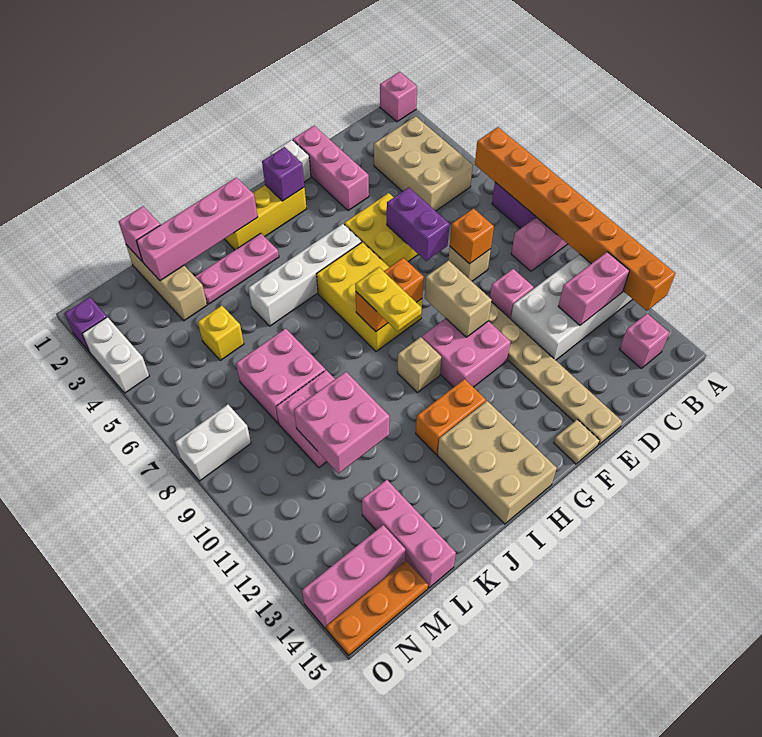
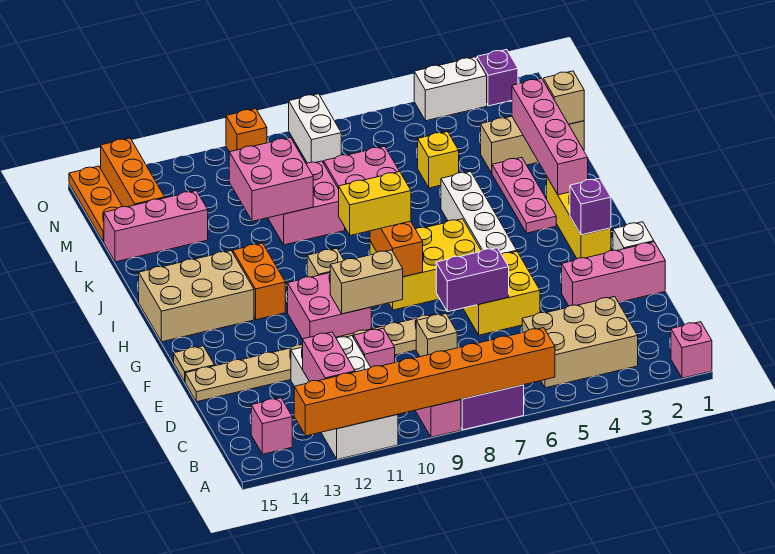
orange 1x1 brick [450,208,494,264] -> orange 1x1 brick moved to [226,109,267,152]
yellow 1x2 plate [355,267,421,331] -> yellow 1x2 brick [339,172,411,235]
pink 1x1 brick [119,206,160,262] -> tan 1x1 brick [543,71,584,124]
pink 1x3 brick [302,525,405,629] -> orange 1x3 brick [101,138,165,207]

